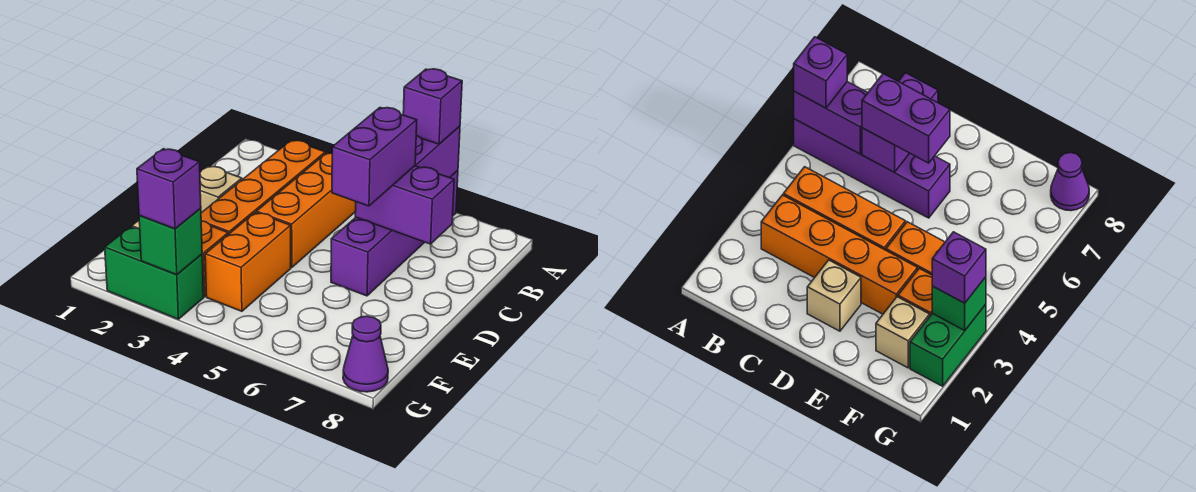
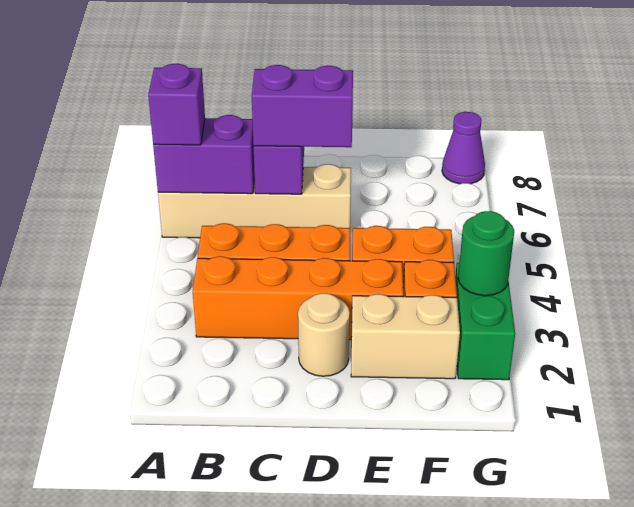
purple 1x4 brick [331,171,458,296] -> tan 1x4 brick [158,164,351,238]
tan 1x1 brick [200,166,242,213] -> tan 1x1 round brick [298,293,350,376]
tan 1x1 brick [876,297,930,368] -> tan 1x2 brick [351,294,460,379]
green 1x1 brick [139,208,202,275] -> green 1x1 round brick [458,211,514,296]
purple 1x1 brick [137,149,201,229] -> none

